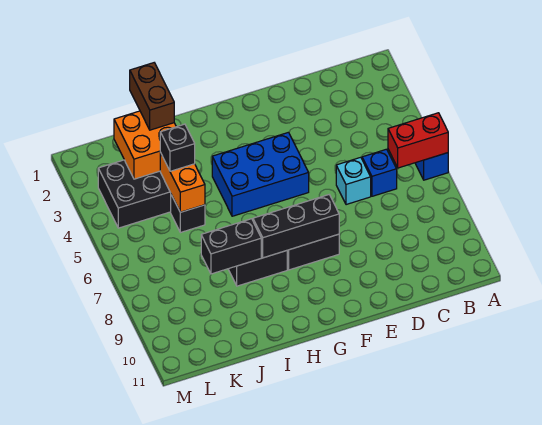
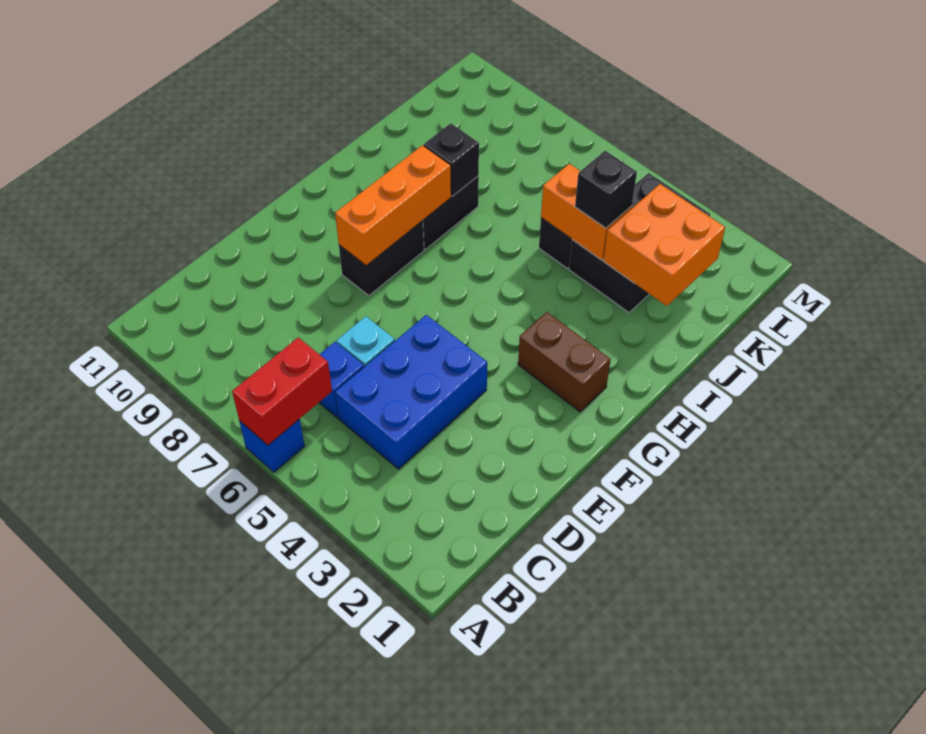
blue 2x3 brick [212,132,309,216] -> blue 2x3 brick moved to [335,315,487,469]
black 1x3 brick [253,195,339,258] -> orange 1x3 brick [335,145,451,266]
black 1x2 brick [201,219,261,274] -> black 1x1 brick [424,123,479,196]
brown 1x2 brick [130,63,174,130] -> brown 1x2 brick moved to [518,312,611,412]

